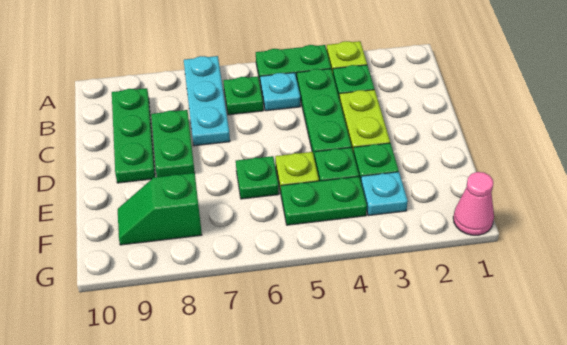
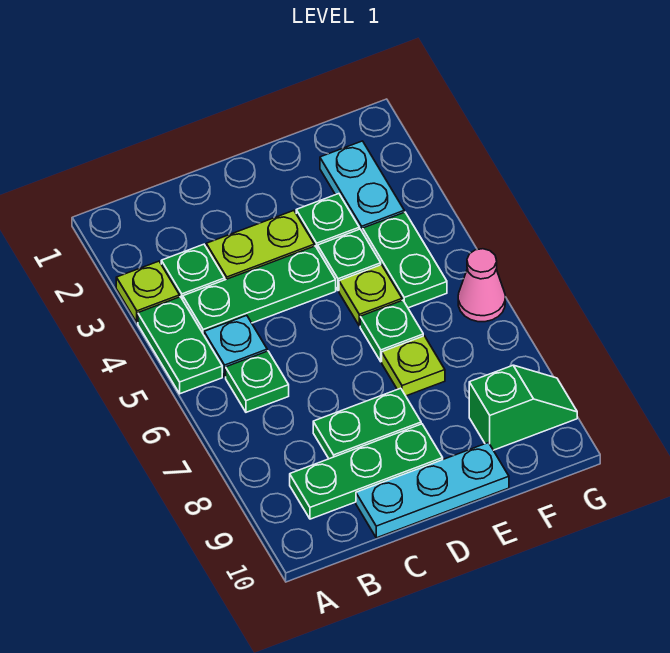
cyan 1x3 plate [184,56,230,146] -> cyan 1x3 plate moved to [356,443,509,538]
none -> lime 1x1 plate [382,336,445,396]
cyan 1x1 plate [361,172,408,216] -> cyan 1x2 plate [320,141,404,232]
green 1x2 slope [118,173,202,245] -> green 1x2 slope turned to [469,365,577,450]
pink 1x1 cone [453,172,494,235] -> pink 1x1 cone moved to [458,249,505,322]

